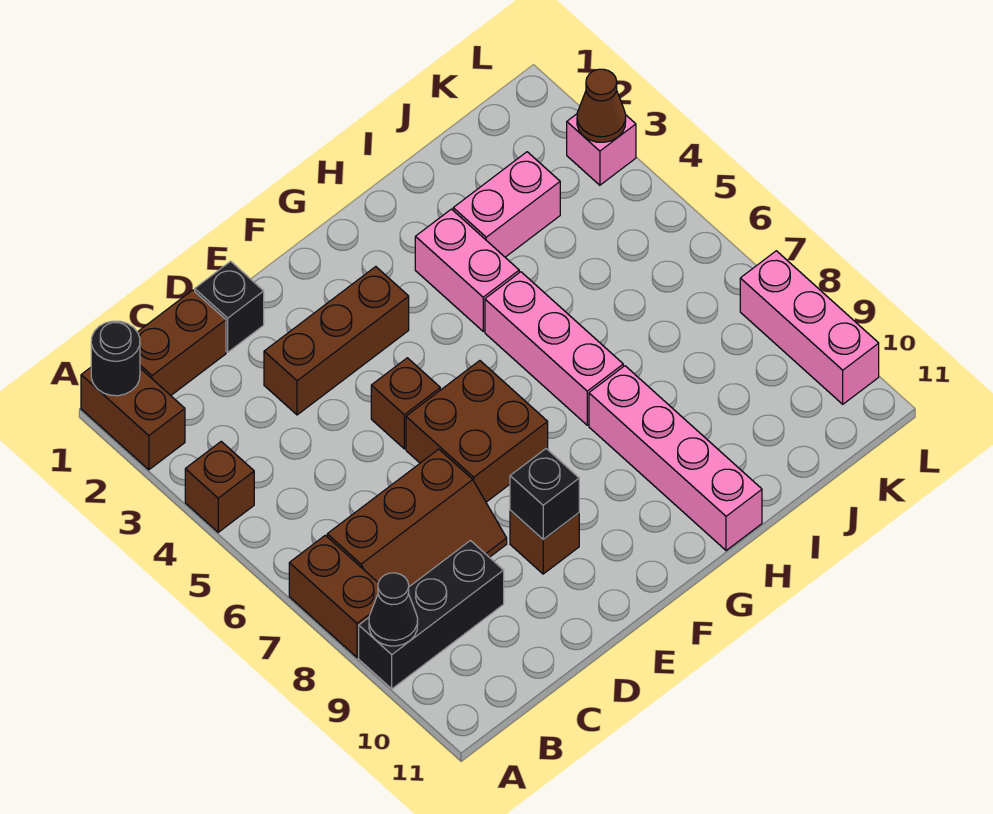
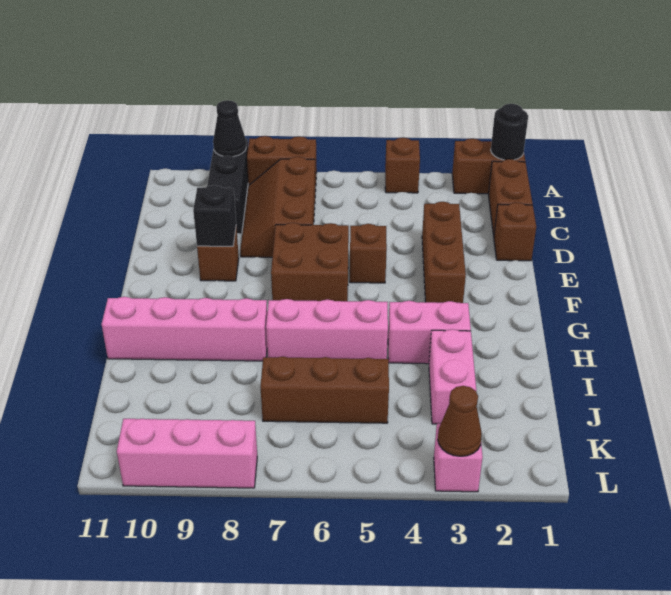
black 1x1 brick [195,261,264,352] -> brown 1x1 brick [494,202,536,261]
none -> brown 1x3 brick [261,356,389,423]

